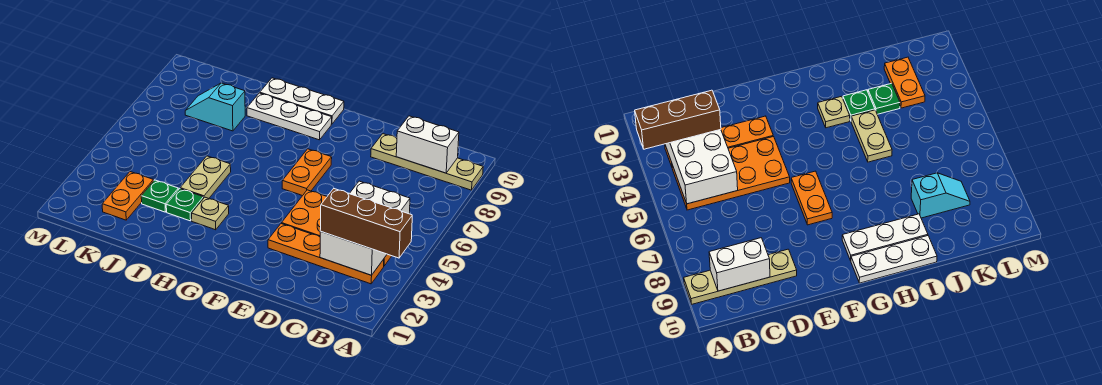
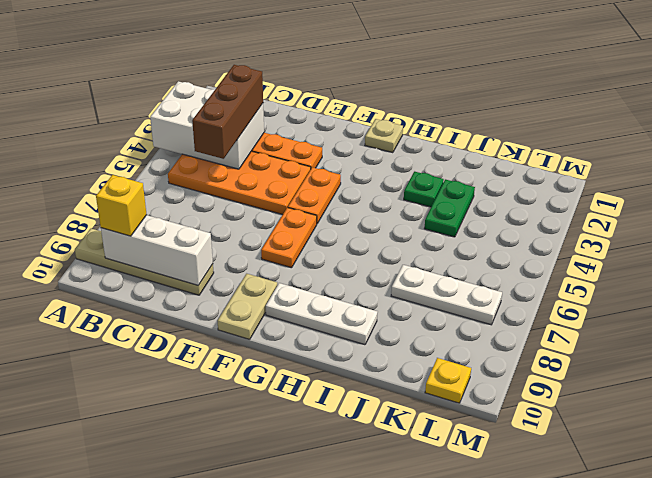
brown 1x3 brick [320,189,412,258] -> brown 1x3 brick turned to [192,65,263,159]
white 2x3 brick [320,181,410,275] -> white 2x3 brick turned to [150,81,264,169]
white 1x2 brick [396,116,459,173] -> white 1x3 brick [101,215,213,285]
none -> yellow 1x1 brick [96,175,147,236]
white 1x3 plate [260,78,344,124] -> white 1x3 plate moved to [391,265,502,325]
tan 1x1 plate [192,197,229,230] -> tan 1x1 plate moved to [365,119,403,153]
tan 1x2 plate [180,156,231,198] -> tan 1x2 plate moved to [218,274,277,339]
green 1x1 plate [141,180,178,212] -> green 1x2 plate [424,179,475,237]
cyan 1x2 slope [185,83,245,131] -> none
orange 1x2 plate [102,172,154,220] -> orange 1x2 plate moved to [288,167,341,223]
none -> yellow 1x1 plate [425,358,471,403]

